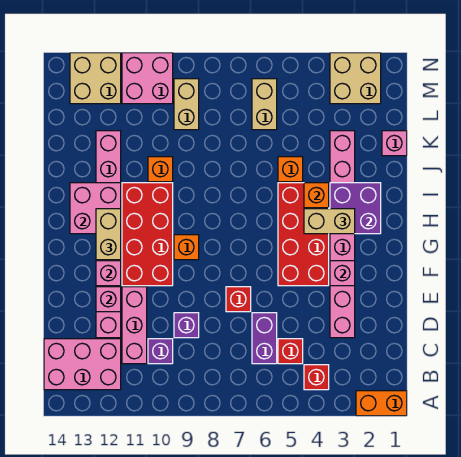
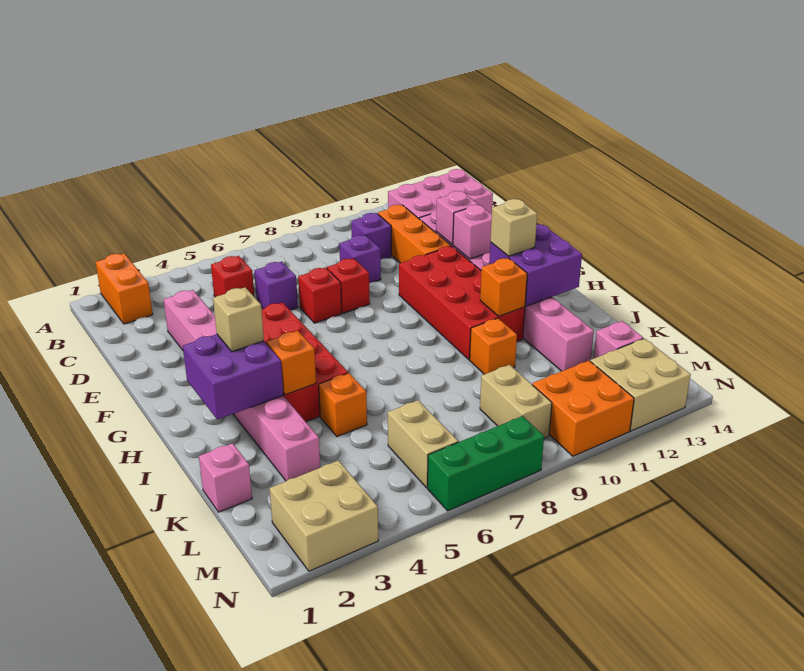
orange 1x2 brick [356,391,407,416] -> orange 1x2 brick turned to [96,253,153,324]
red 1x1 brick [304,365,329,390] -> red 1x1 brick moved to [327,258,370,313]
purple 1x2 brick [252,313,277,364] -> purple 1x1 brick [254,262,298,310]
pink 1x3 brick [122,287,147,364] -> orange 1x3 brick [378,205,451,263]
pink 1x1 brick [330,261,355,286] -> pink 1x1 brick moved to [593,321,643,359]
orange 1x1 brick [174,235,199,260] -> orange 1x1 brick moved to [480,258,527,316]
tan 1x2 brick [96,209,121,260] -> tan 1x1 brick [490,199,537,256]
tan 1x2 brick [304,209,355,234] -> tan 1x1 brick [213,287,264,352]
pink 2x2 brick [70,183,121,234] -> purple 2x2 brick [489,225,582,306]
pink 2x2 brick [122,53,173,104] -> orange 2x2 brick [532,361,634,456]
none -> green 1x3 brick [428,416,544,511]

